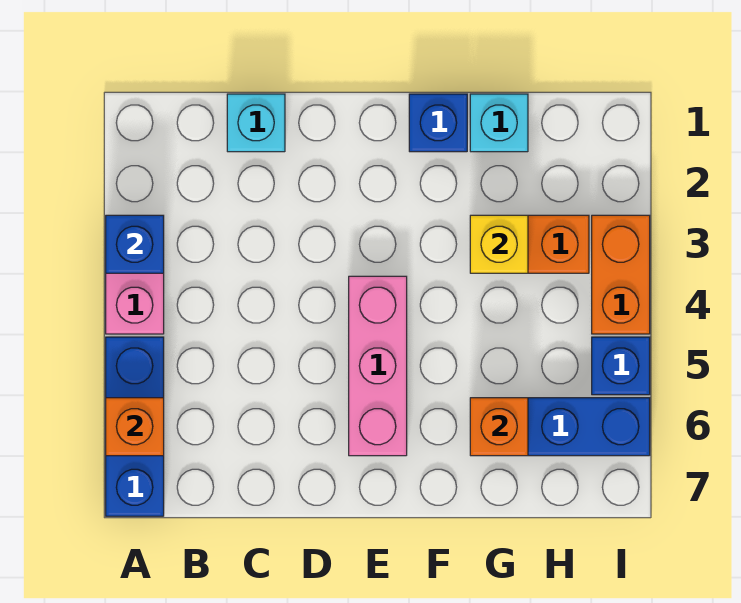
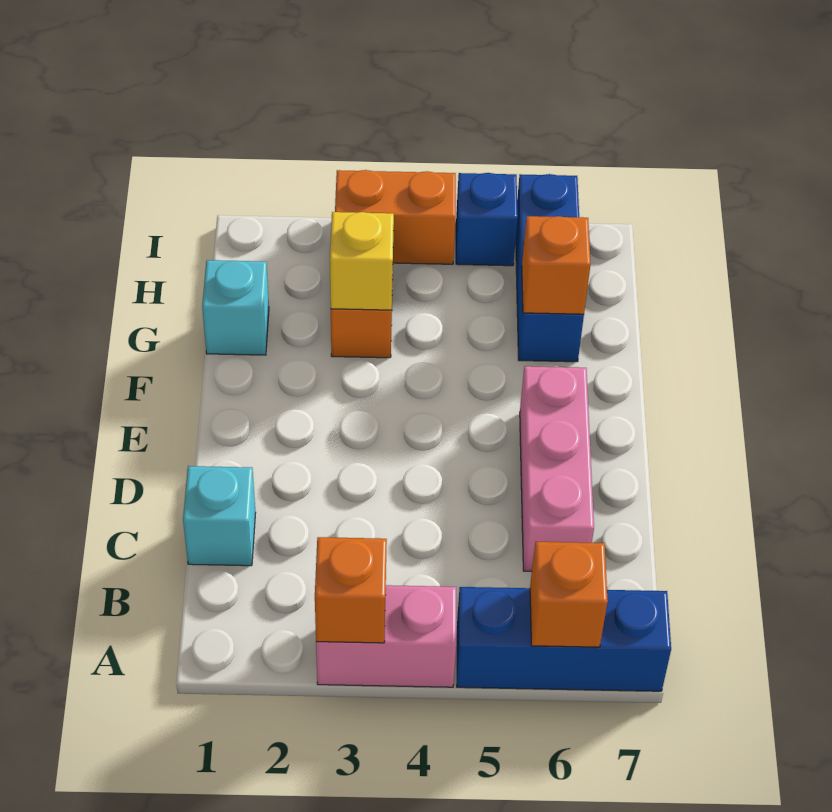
blue 1x1 brick [106,215,164,273] -> orange 1x1 brick [315,537,387,643]
pink 1x3 brick [349,276,407,456] -> pink 1x3 brick turned to [520,366,594,571]
blue 1x1 brick [409,94,467,152] -> none

